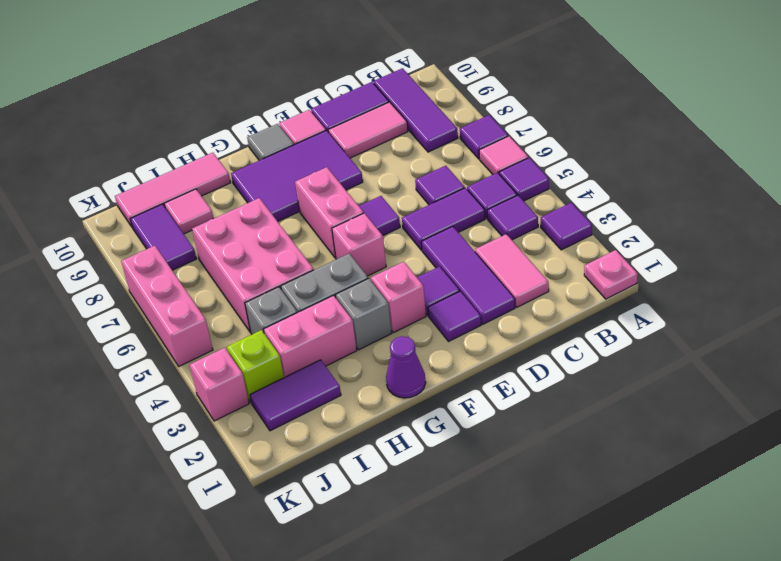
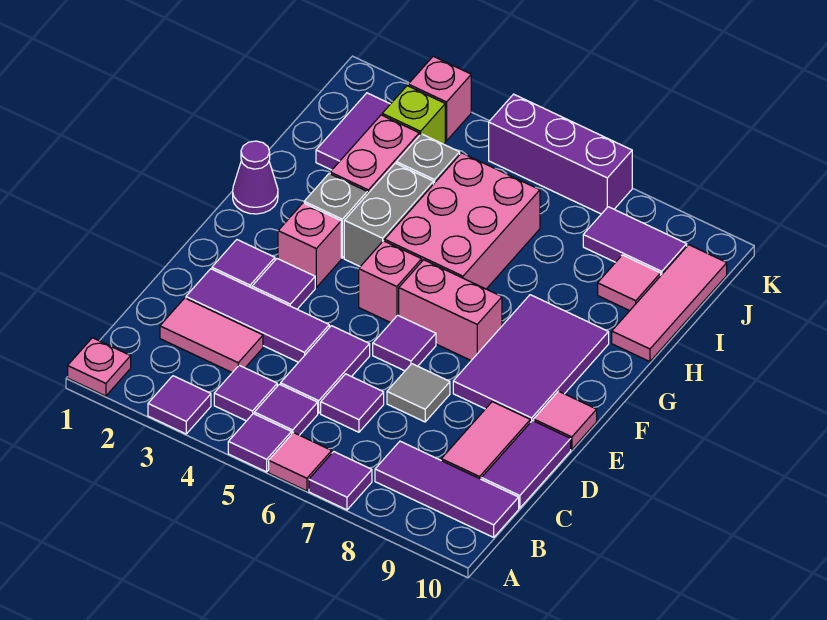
grey 1x1 tile [247,124,294,160] -> grey 1x1 tile moved to [387,364,450,422]
pink 2x3 brick [192,198,314,332] -> pink 2x3 brick turned to [385,153,540,289]
pink 1x3 brick [121,246,213,366] -> purple 1x3 brick [489,94,632,214]

